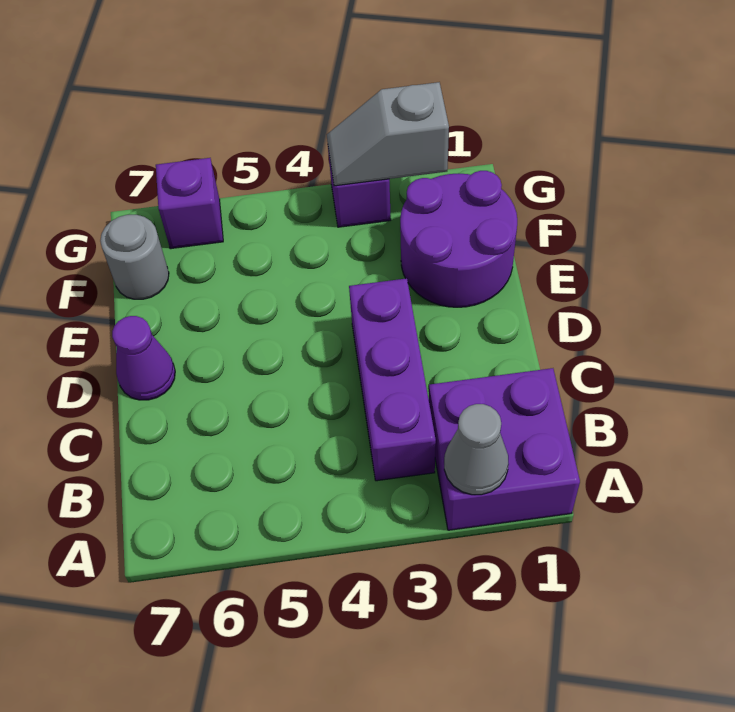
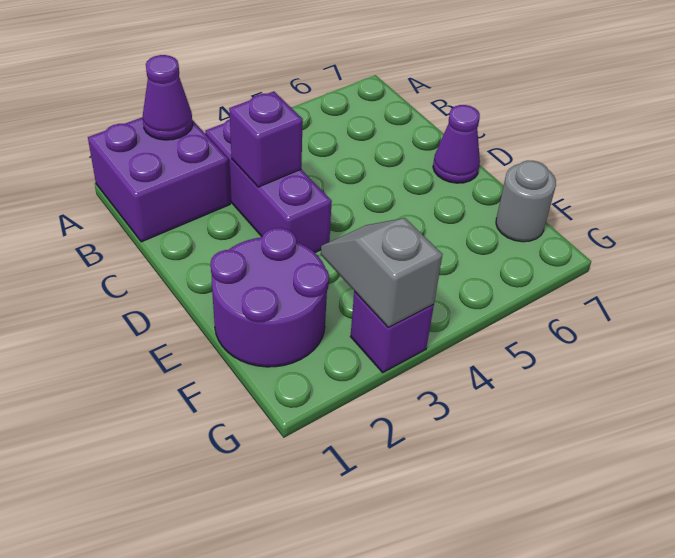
grey 1x1 cone [444,404,509,495] -> purple 1x1 cone [143,55,193,140]
grey 1x2 slope [327,82,449,186] -> grey 1x2 slope turned to [321,218,443,327]
purple 1x1 brick [156,158,223,249] -> purple 1x1 brick moved to [229,91,303,187]

